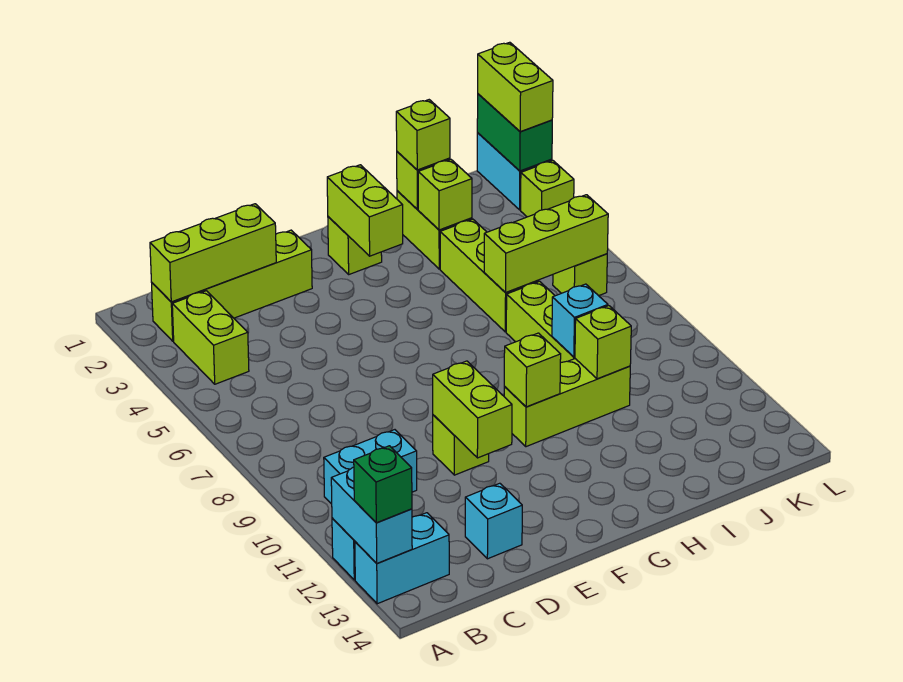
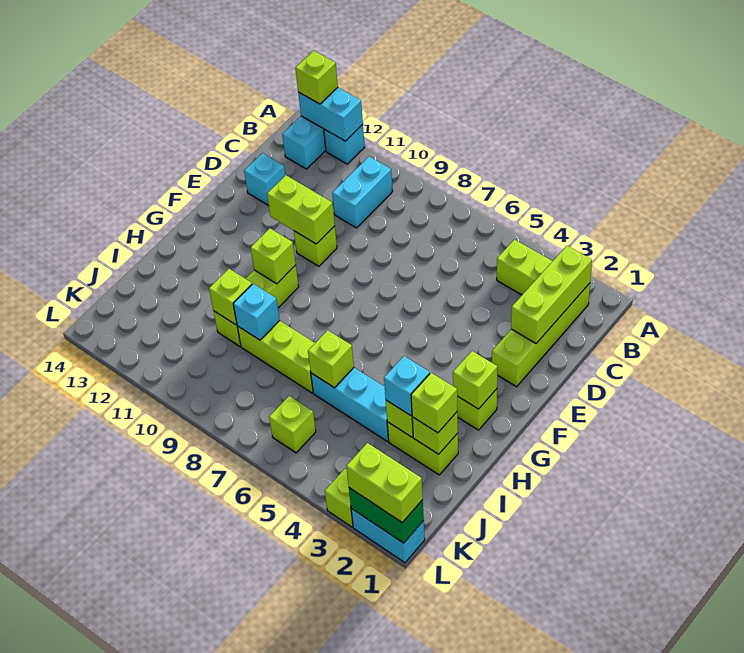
green 1x1 brick [354,446,412,523] -> lime 1x1 brick [296,51,338,104]
lime 1x2 brick [327,165,403,256] -> lime 1x1 brick [453,351,497,409]
none -> cyan 1x1 brick [384,356,430,416]
lime 1x3 brick [440,219,539,332] -> cyan 1x3 brick [311,368,389,441]
lime 1x3 brick [484,195,608,293] -> lime 1x1 brick [308,330,354,388]

